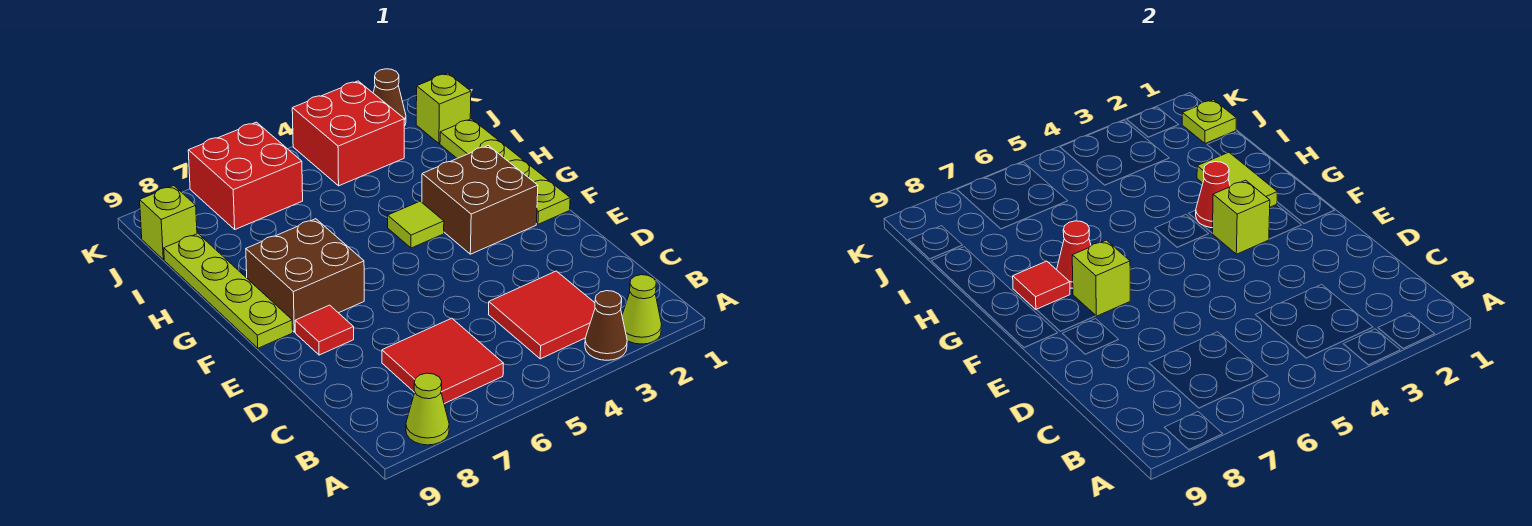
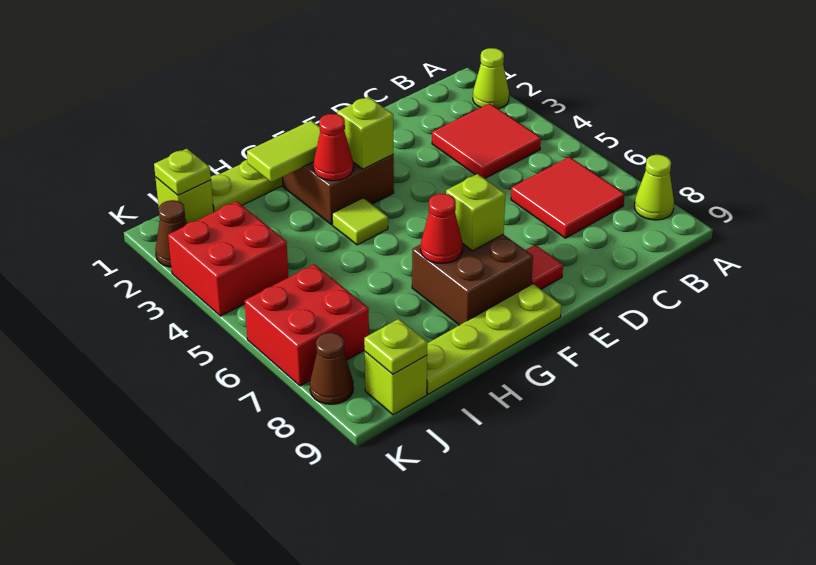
brown 1x1 cone [585,291,627,360] -> brown 1x1 cone moved to [310,333,354,404]
red 1x1 tile [1013,261,1070,310] -> none
none -> lime 1x1 plate [364,319,427,374]

